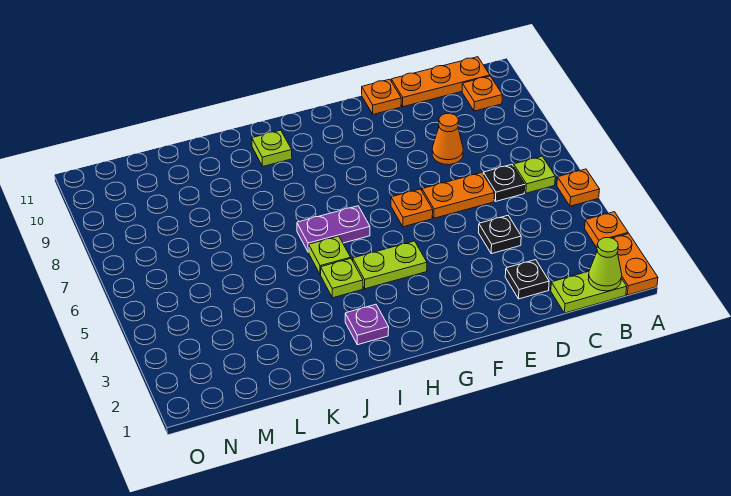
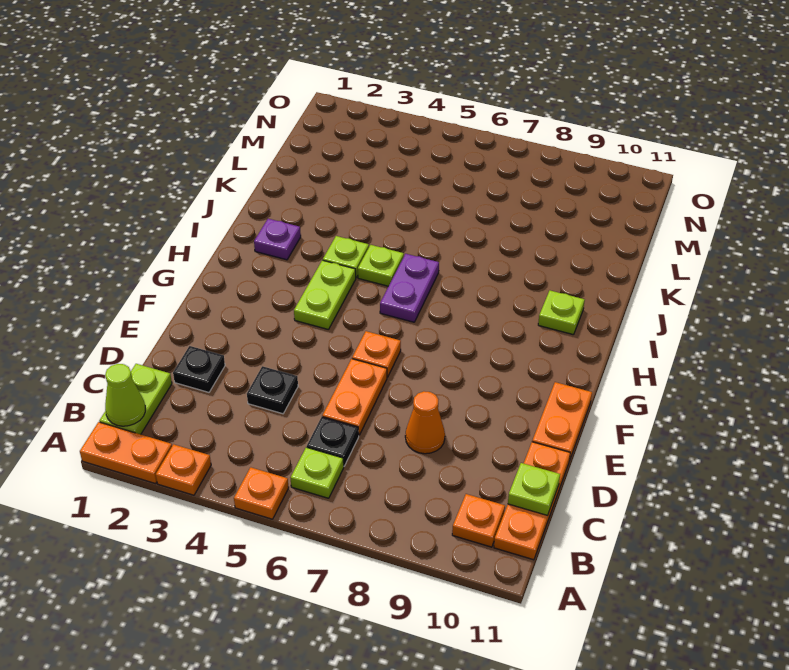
none -> lime 1x1 plate [508,463,560,516]
orange 1x1 plate [362,79,401,114] -> orange 1x2 plate [532,382,592,461]

